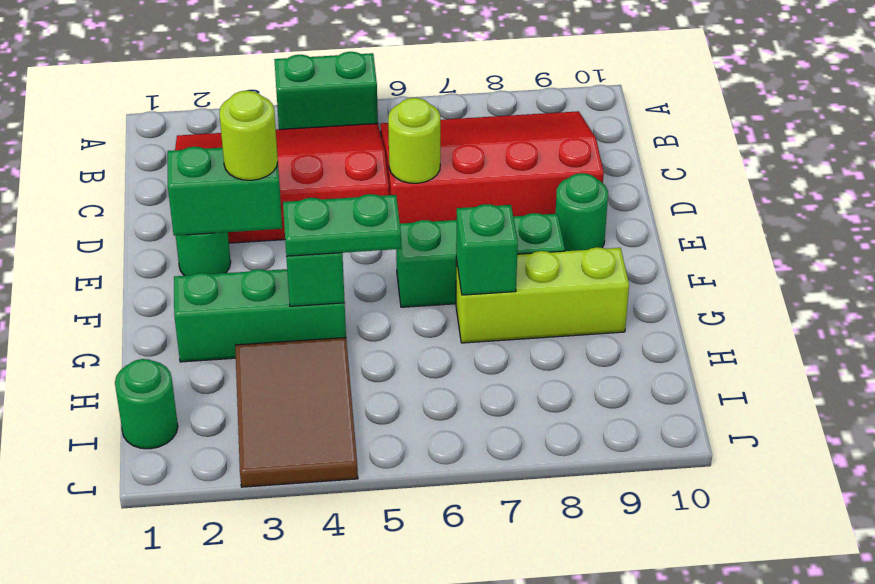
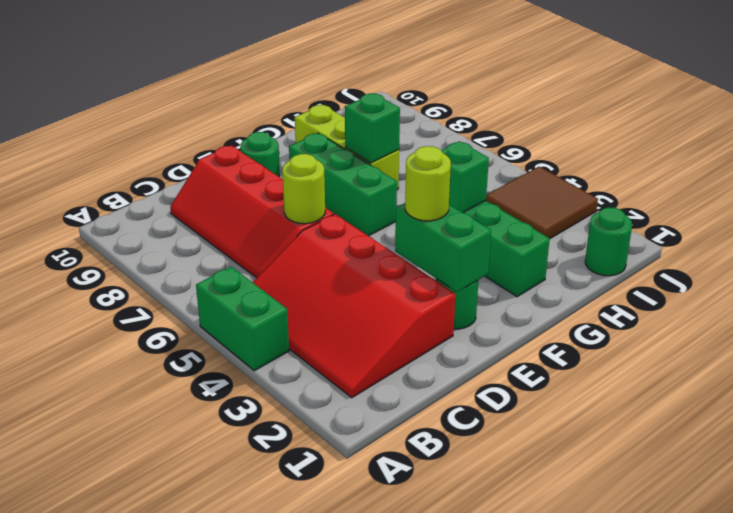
red 3x4 slope [380,111,604,224] -> red 2x4 slope [170,145,334,278]
green 1x2 plate [283,194,401,256] -> none
brown 2x3 tile [235,338,358,487] -> brown 2x2 tile [486,167,598,239]

